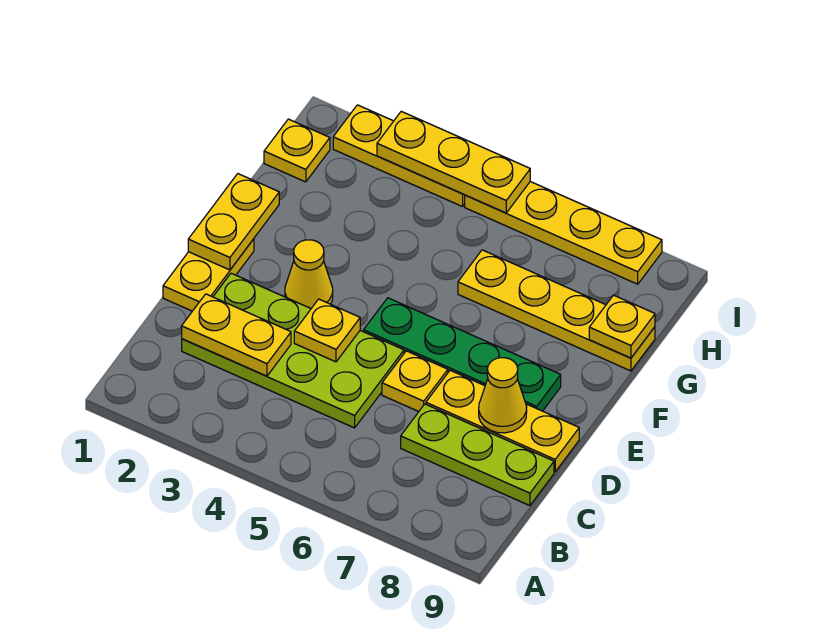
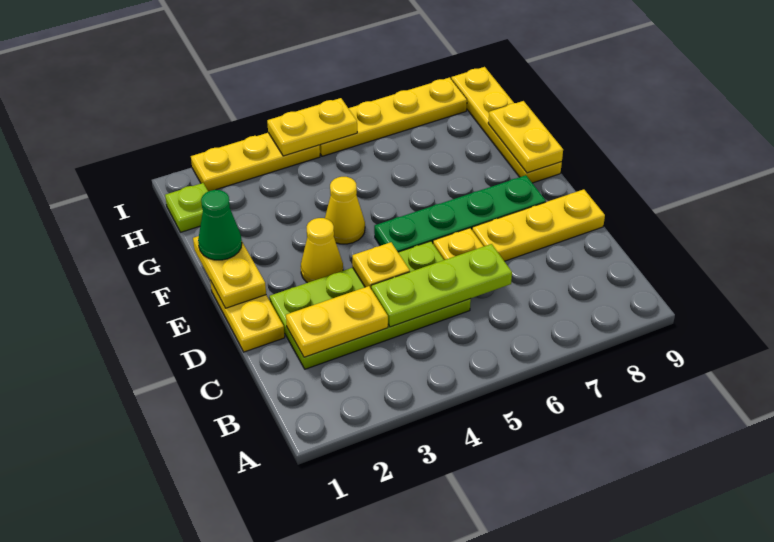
lime 1x3 plate [401,404,554,506] -> lime 1x3 plate moved to [371,244,512,327]
yellow 1x1 cone [479,358,527,433] -> yellow 1x1 cone moved to [325,177,365,244]
none -> green 1x1 cone [198,190,242,260]
yellow 1x4 plate [458,250,655,371] -> yellow 1x4 plate turned to [451,67,562,183]
yellow 1x1 plate [589,295,655,358] -> yellow 1x2 plate [488,101,563,173]
yellow 1x1 plate [264,119,330,182] -> lime 1x1 plate [165,183,208,232]
yellow 1x3 plate [377,111,530,213] -> yellow 1x2 plate [267,98,357,156]

